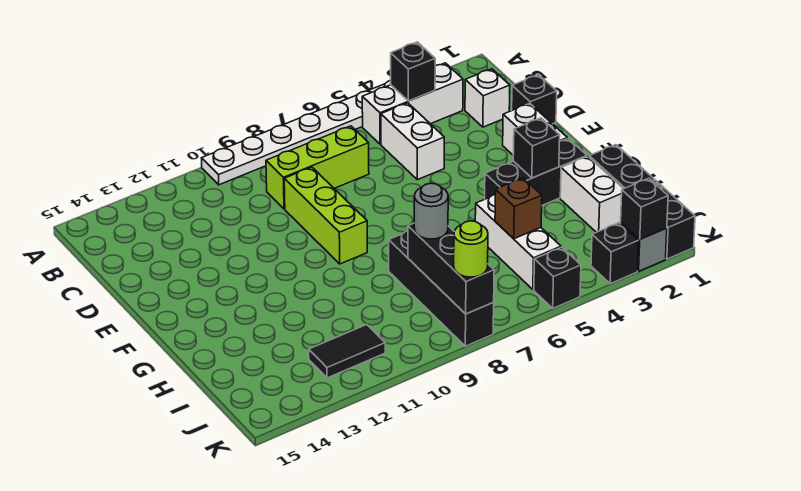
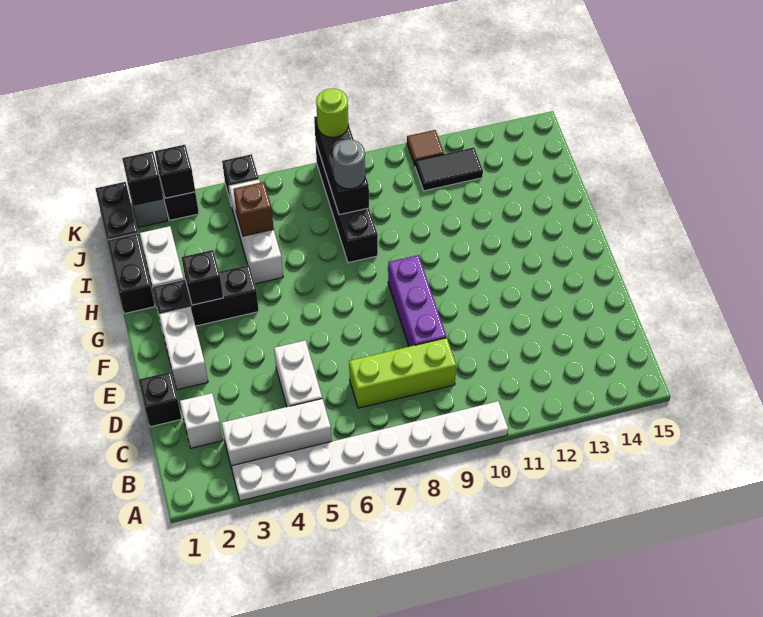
black 1x1 brick [391,42,435,101] -> black 1x1 brick moved to [155,145,195,198]
lime 1x3 brick [284,167,367,264] -> purple 1x3 brick [388,255,446,347]
none -> brown 1x1 tile [407,130,444,165]

